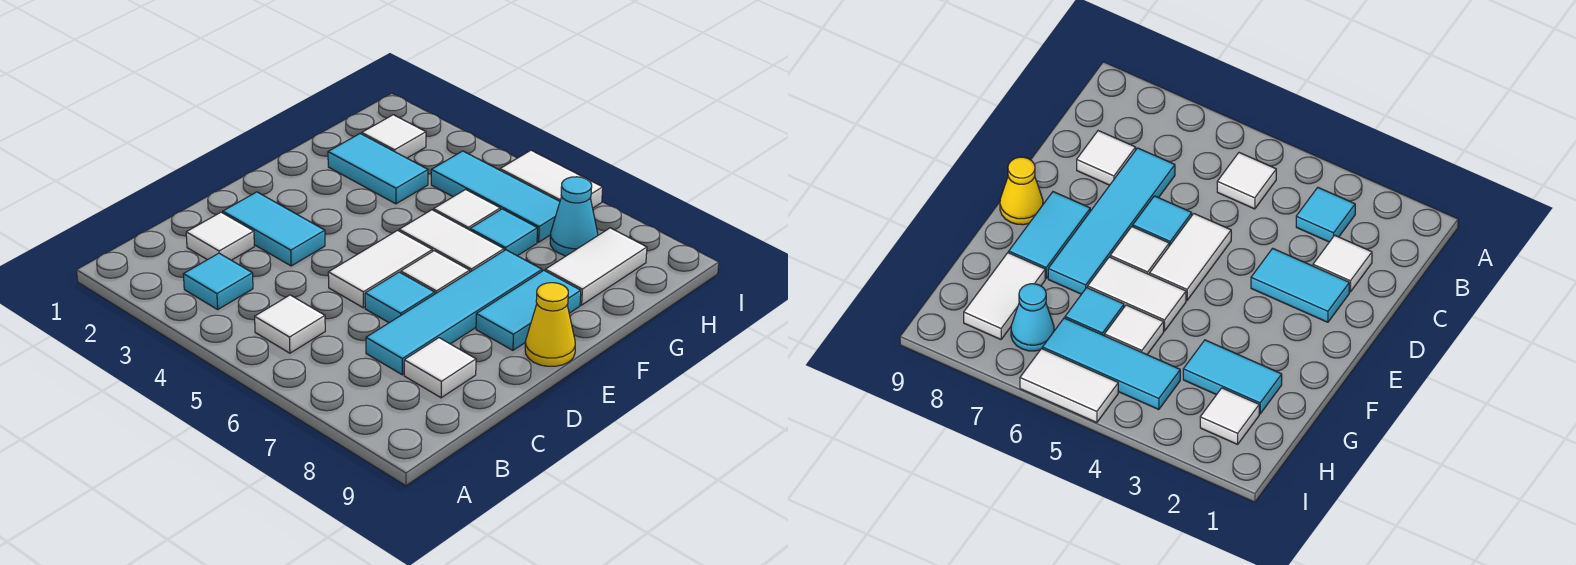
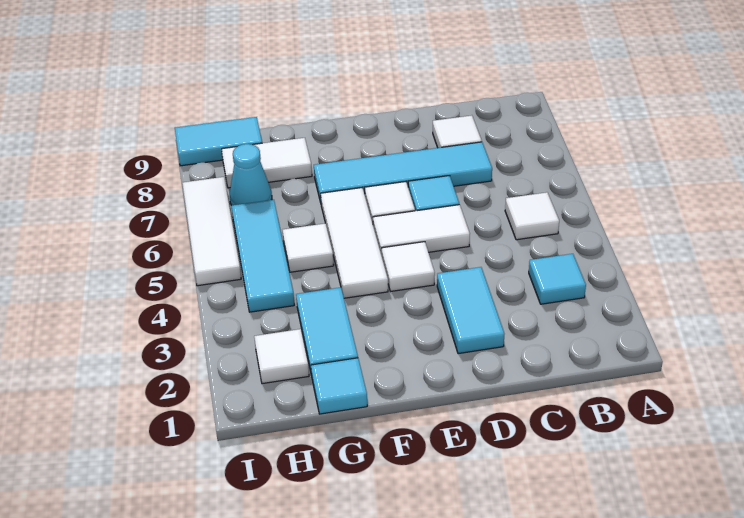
white 1x1 tile [186,212,254,260] -> white 1x1 tile moved to [382,242,435,291]
cyan 1x2 tile [476,271,581,350] -> cyan 1x2 tile moved to [175,117,262,166]
yellow 1x1 cone [525,283,575,366] -> none
white 1x2 tile [399,210,504,272] -> white 1x3 tile [321,188,388,298]
cyan 1x1 tile [470,209,538,256] -> cyan 1x1 tile moved to [311,358,367,414]
white 1x2 tile [500,150,603,208] -> white 1x3 tile [182,177,241,286]

